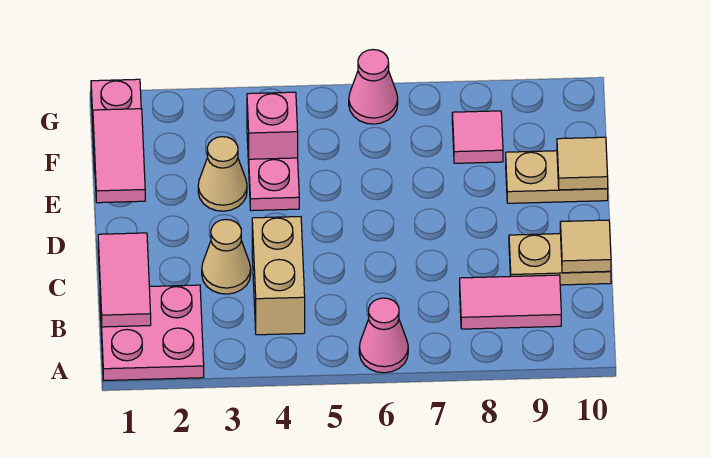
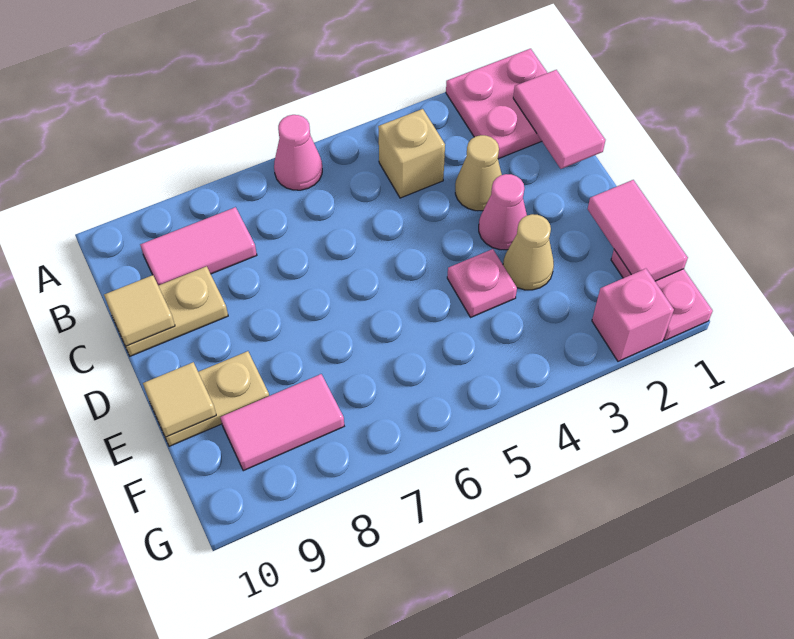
tan 1x2 brick [252,217,305,335] -> tan 1x1 brick [378,109,445,198]
pink 1x1 brick [247,92,298,165] -> pink 1x1 brick moved to [592,269,674,361]
pink 1x1 tile [452,111,503,163] -> pink 1x2 tile [220,374,344,471]
pink 1x1 cone [349,50,398,124] -> pink 1x1 cone moved to [479,174,527,250]

